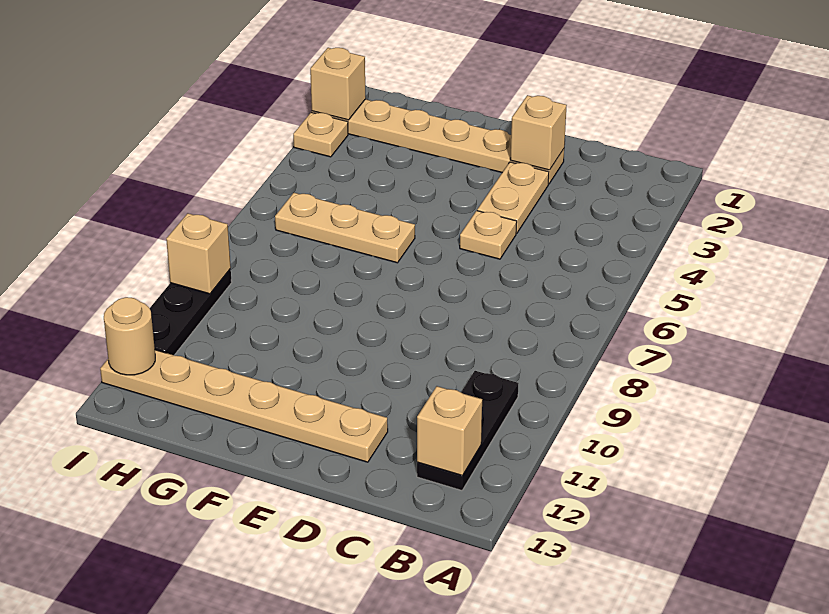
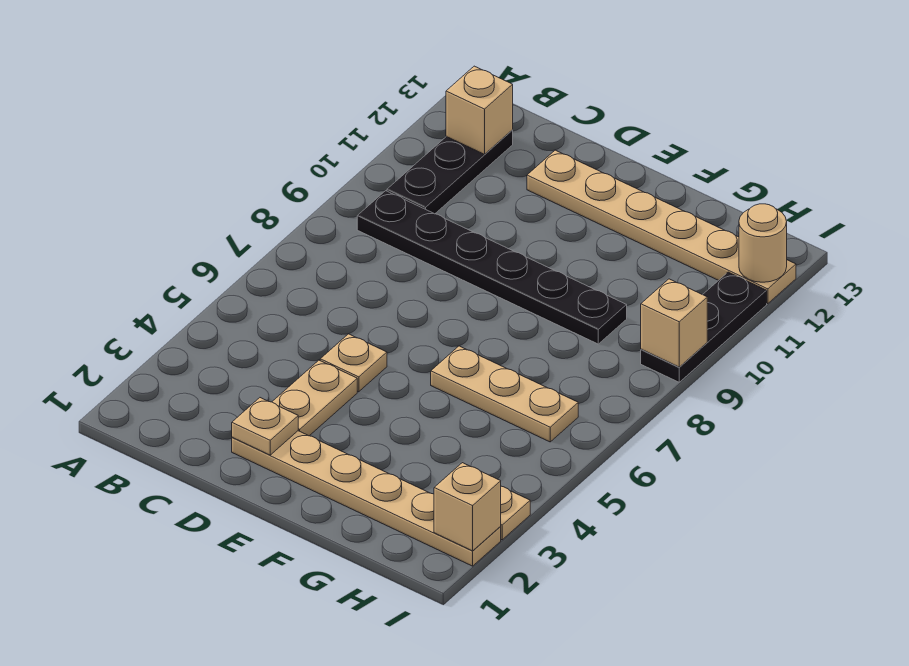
none -> black 1x6 plate [357,191,627,344]
tan 1x1 brick [510,95,567,170] -> tan 1x1 plate [232,398,298,455]

